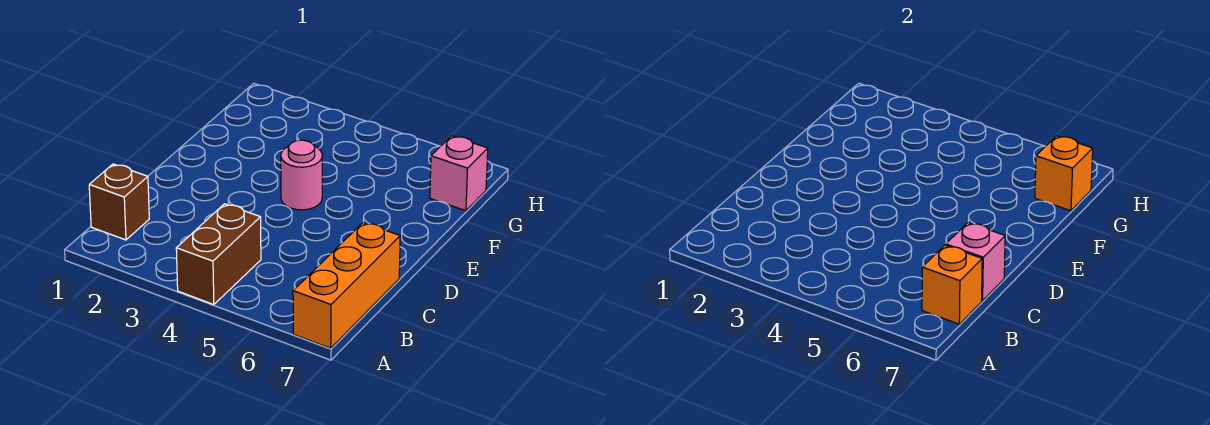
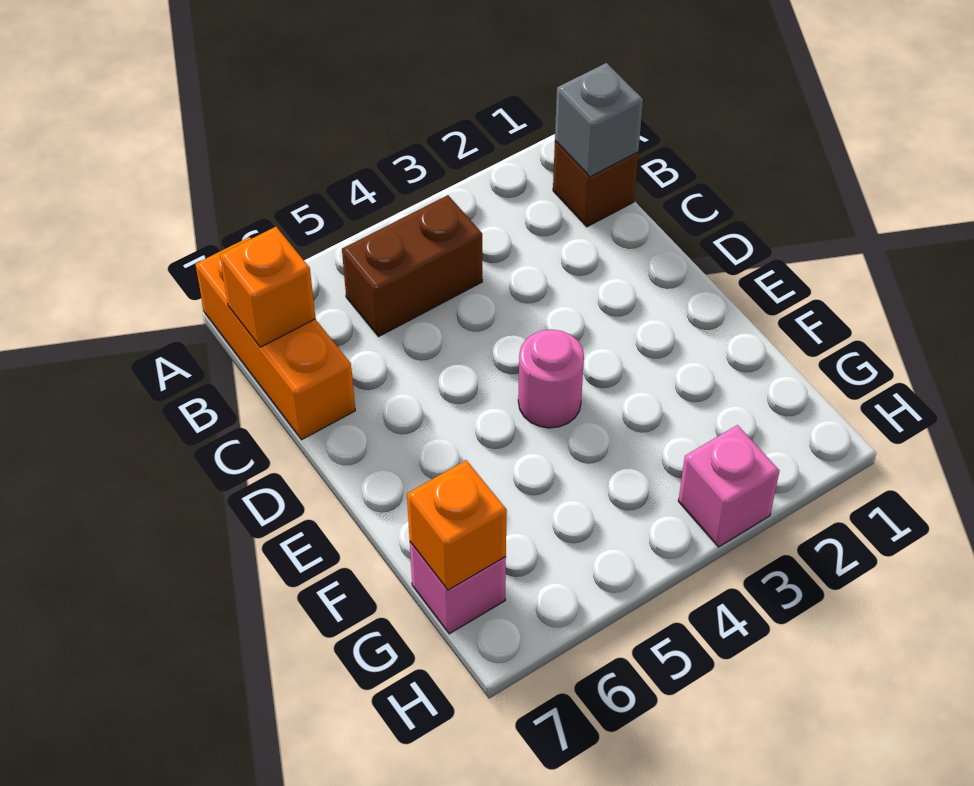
brown 1x2 brick [176,204,261,305] -> brown 1x2 brick turned to [342,195,482,337]
none -> grey 1x1 brick [555,63,643,177]
pink 1x1 brick [946,223,1005,301] -> pink 1x1 brick moved to [678,425,779,547]

